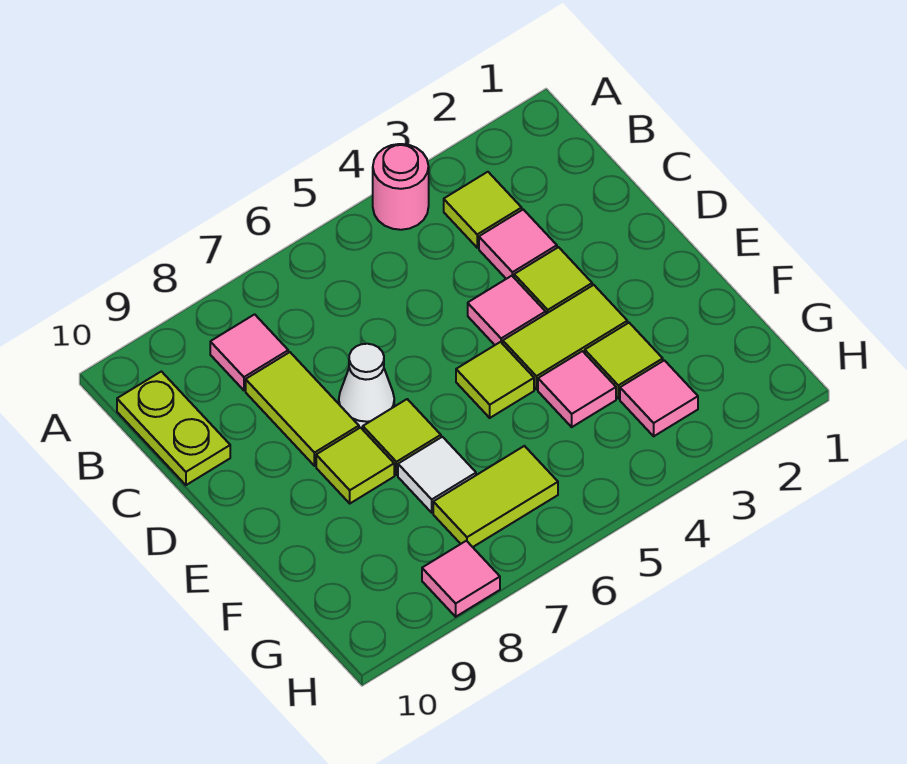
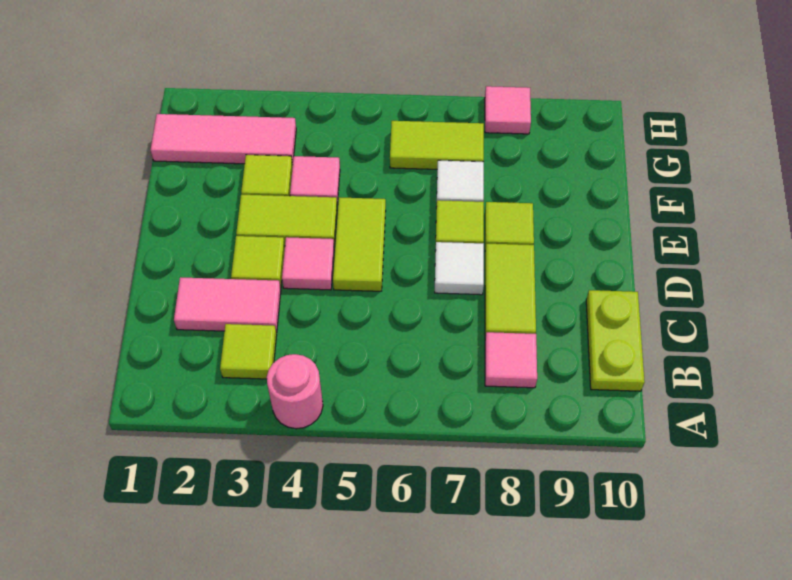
pink 1x1 tile [479,209,557,279] -> pink 1x2 tile [174,277,281,333]
white 1x1 cone [339,344,394,428] -> white 1x1 tile [435,242,484,295]
lime 1x1 tile [456,342,534,418] -> lime 1x2 tile [333,197,386,291]
pink 1x1 tile [620,360,698,436] -> pink 1x3 tile [151,114,296,165]

